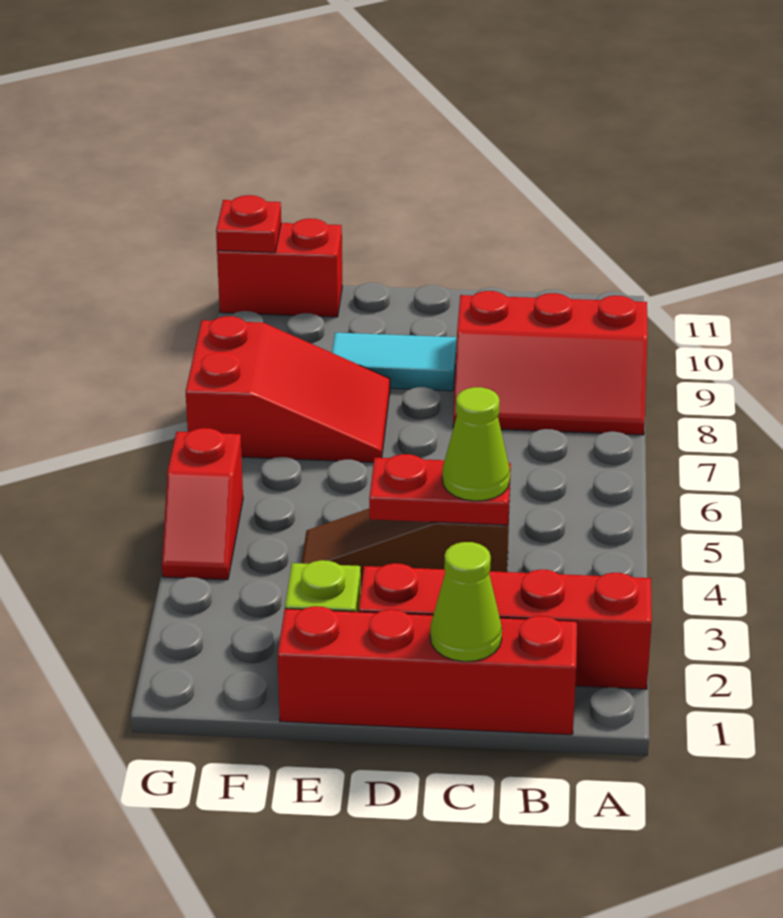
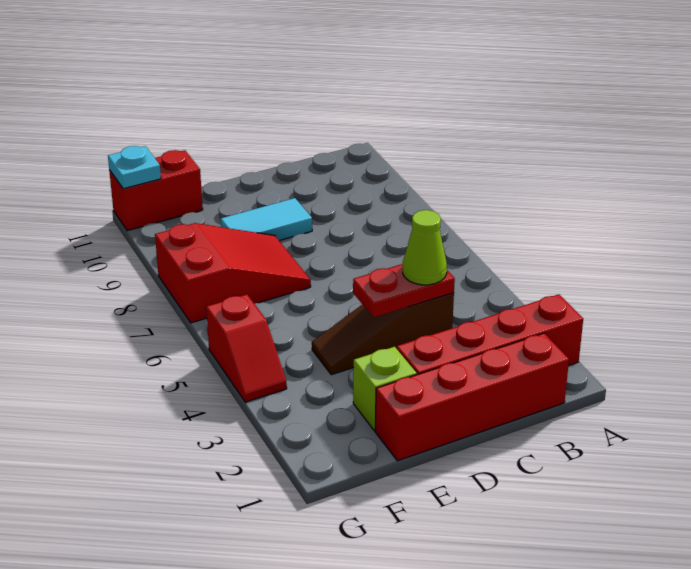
red 2x3 slope [453,291,648,435] -> none
lime 1x1 cone [430,542,502,662] -> none
red 1x1 plate [216,195,281,253] -> cyan 1x1 plate [108,146,161,189]

